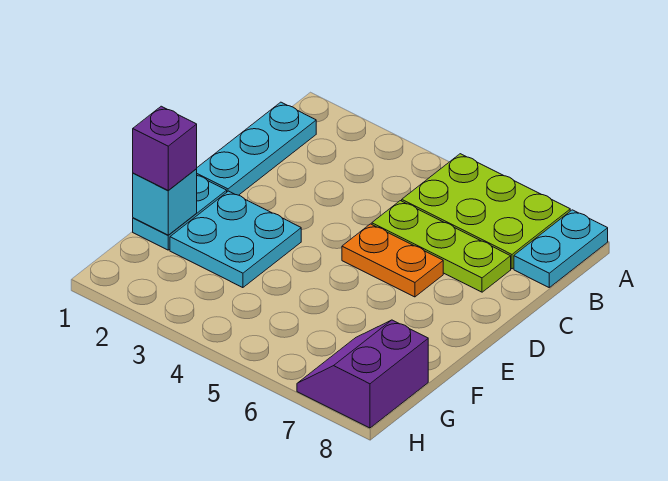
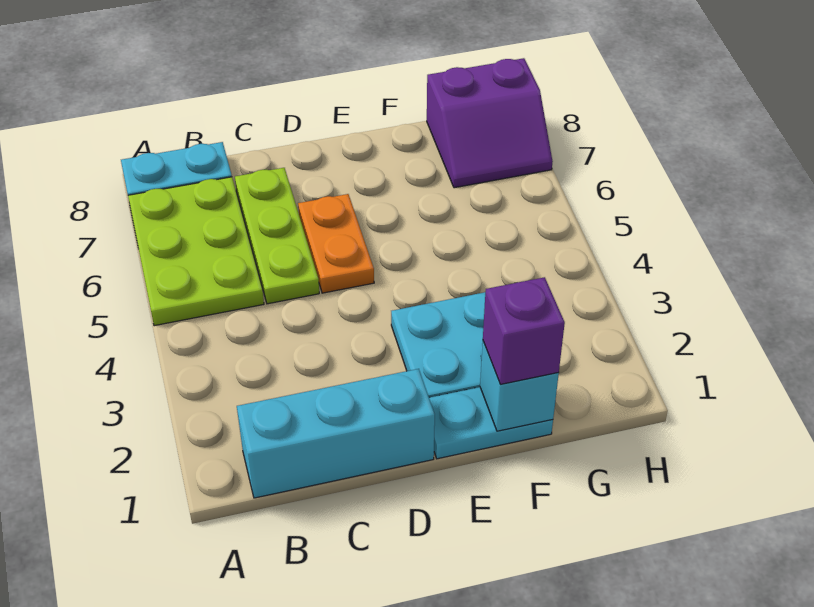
cyan 1x3 plate [197,102,316,195] -> cyan 1x3 brick [237,369,435,498]

